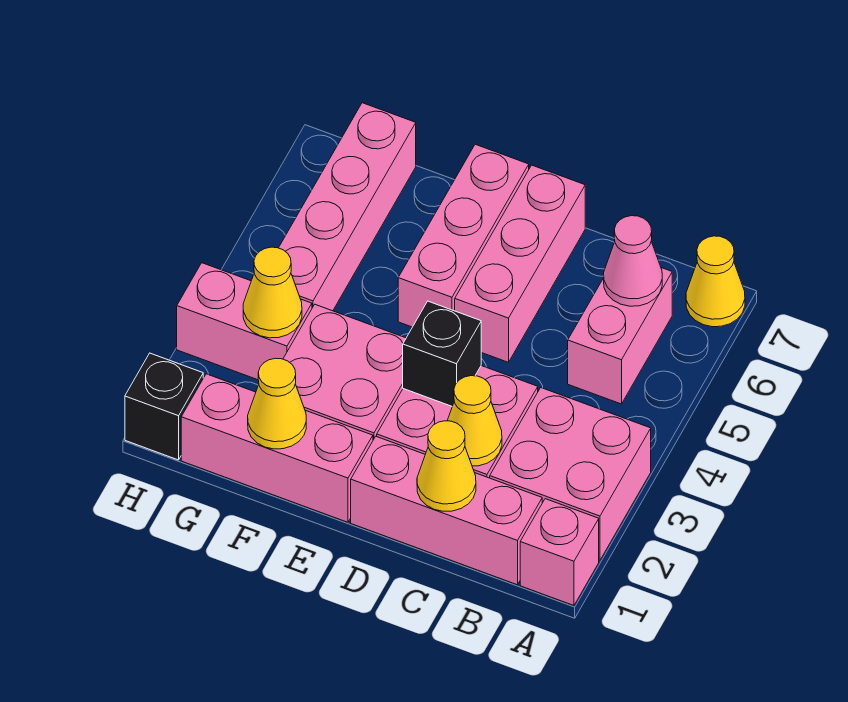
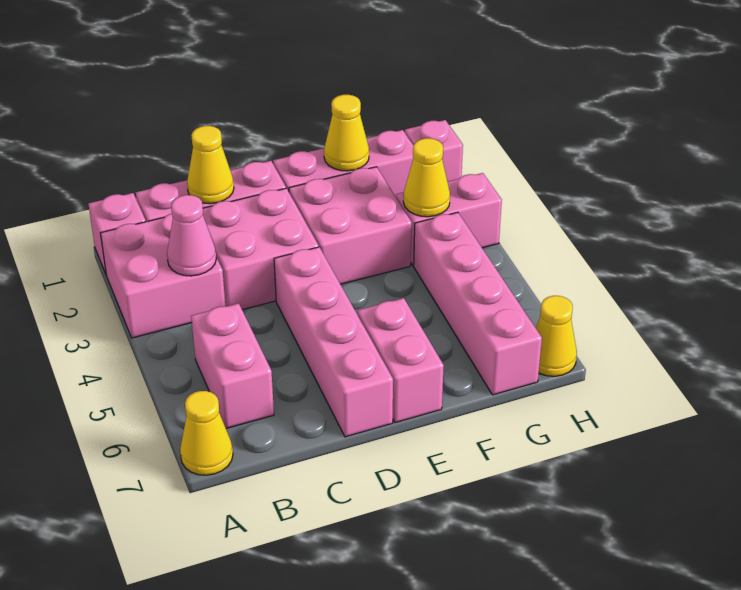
pink 1x1 cone [604,216,662,306] -> pink 1x1 cone moved to [167,195,216,276]
yellow 1x1 cone [447,376,502,466] -> yellow 1x1 cone moved to [536,296,577,376]
black 1x1 brick [403,301,481,406] -> none
pink 1x3 brick [455,165,585,362] -> pink 1x4 brick [274,247,393,437]
pink 1x3 brick [398,144,529,327] -> pink 1x2 brick [357,298,444,423]
black 1x1 brick [125,353,203,460] -> pink 1x1 brick [405,120,463,182]

